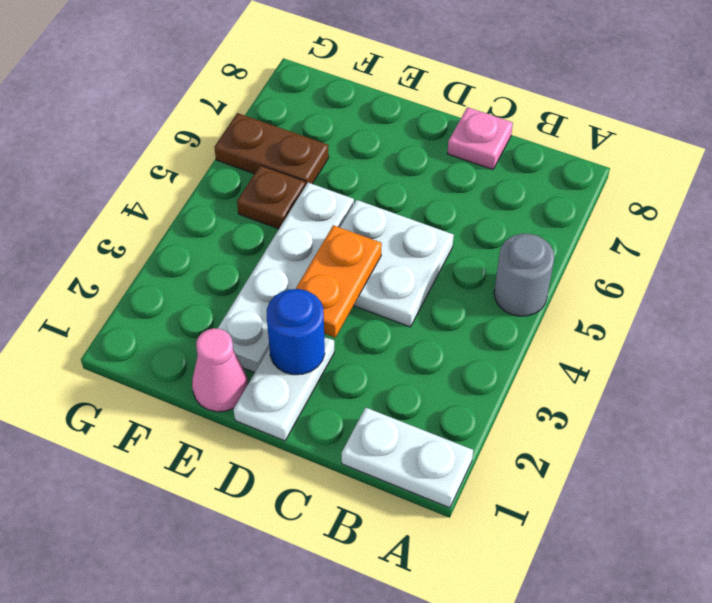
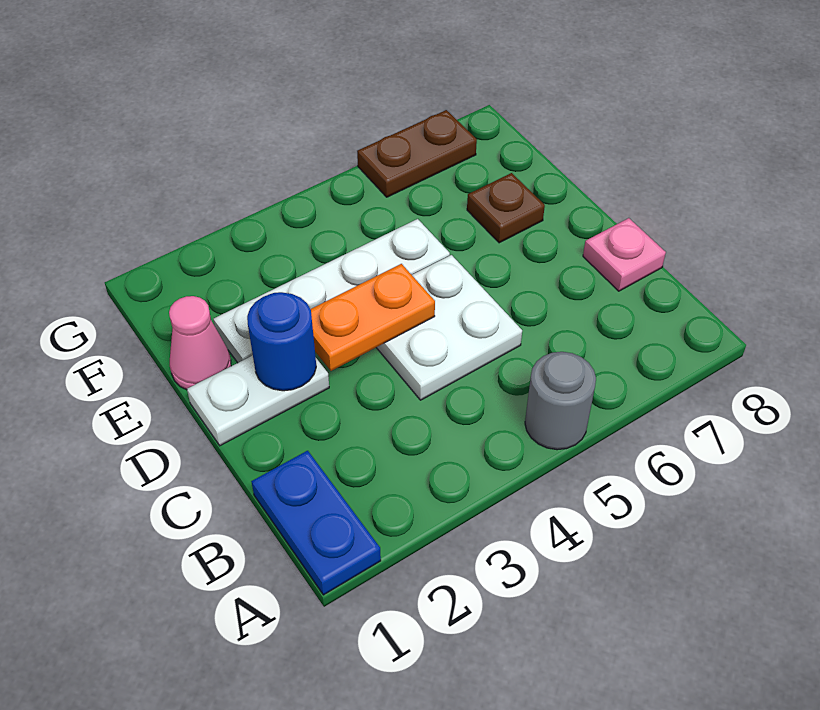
white 1x2 plate [342,408,473,508] -> blue 1x2 plate [251,451,381,595]
brown 1x1 plate [237,165,306,229] -> brown 1x1 plate moved to [467,173,545,243]
brown 1x2 plate [214,113,329,184] -> brown 1x2 plate turned to [357,110,477,197]

